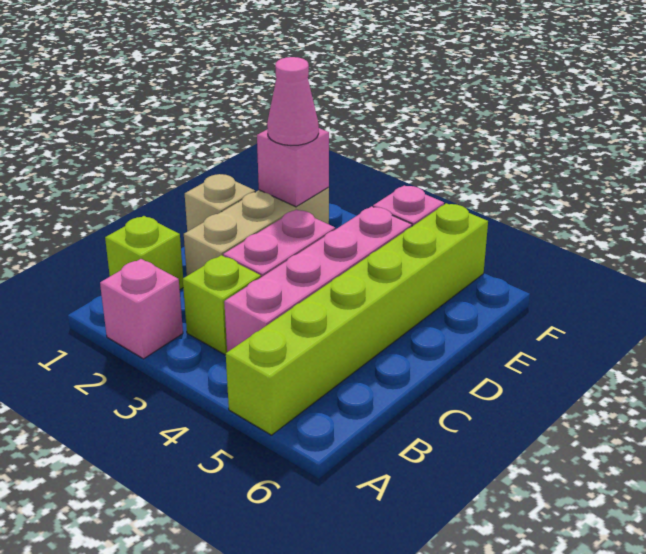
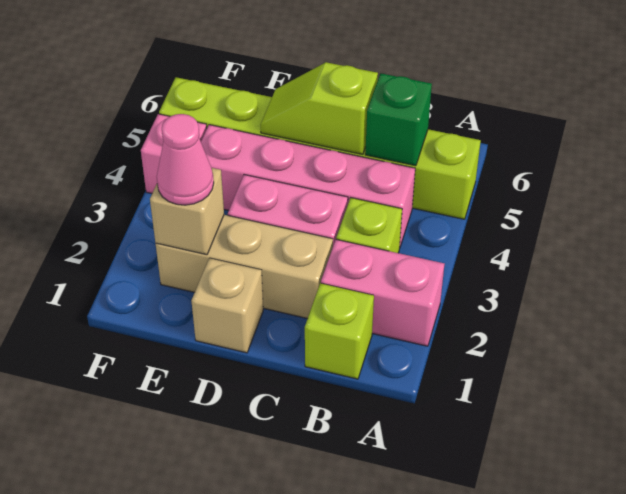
pink 1x1 brick [100,259,183,359] -> pink 1x2 brick [321,240,444,346]
none -> green 1x1 brick [365,73,432,166]
none -> lime 1x2 slope [261,62,378,154]
pink 1x1 brick [257,128,329,207] -> tan 1x1 brick [150,168,224,255]

